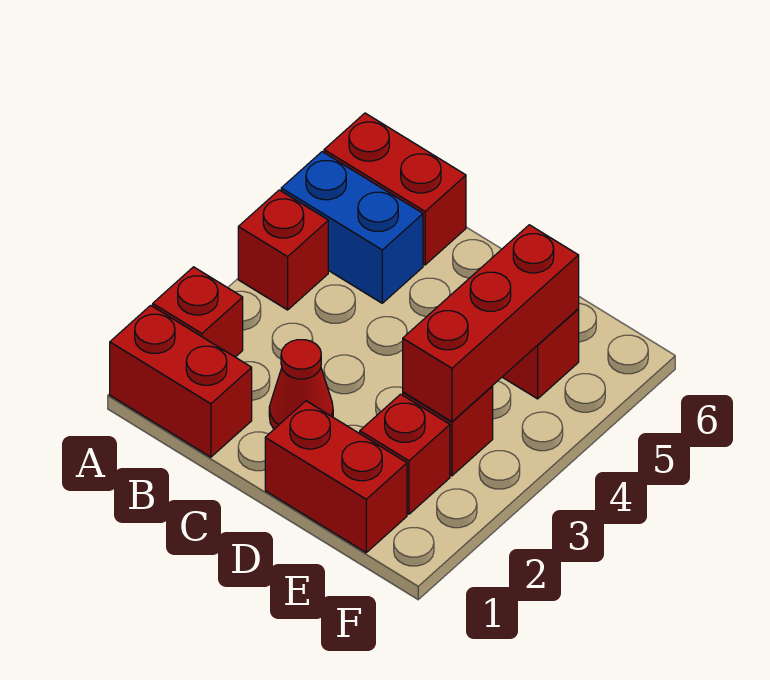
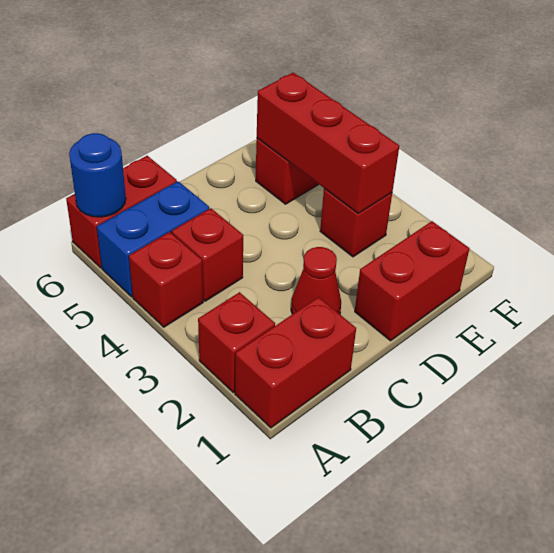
none -> blue 1x1 round brick [69,133,126,217]
red 1x1 brick [360,394,450,514] -> red 1x1 brick moved to [172,208,243,301]

